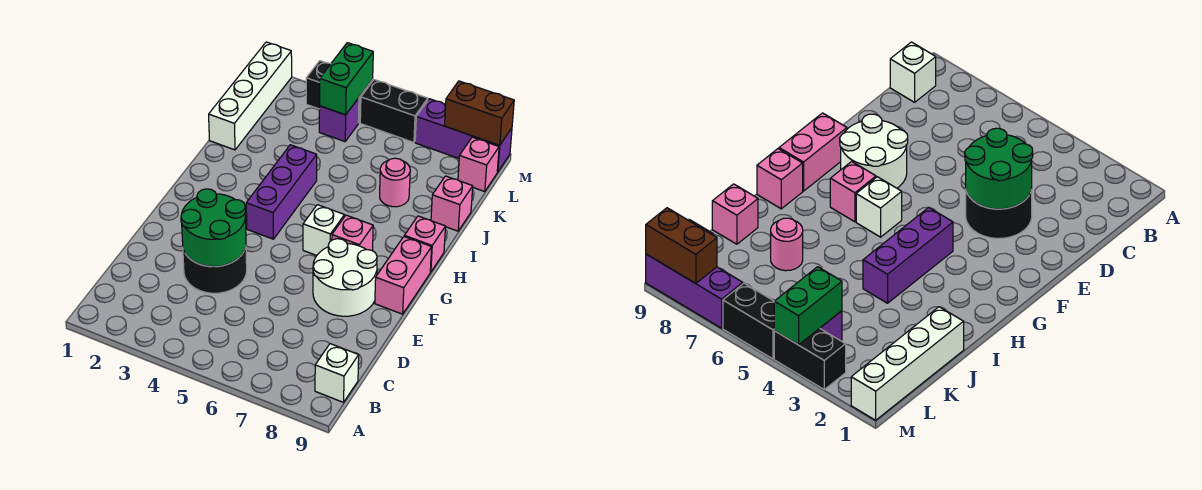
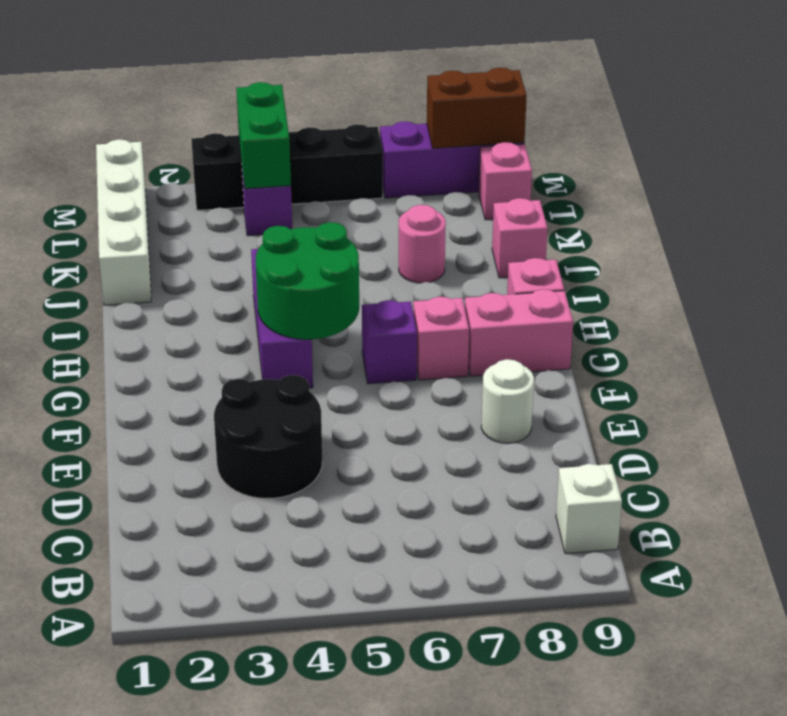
green 2x2 round brick [181,189,246,267] -> green 2x2 round brick moved to [255,222,359,340]
white 2x2 round brick [313,239,377,316] -> white 1x1 round brick [481,359,534,443]
pink 1x2 brick [375,237,432,314] -> pink 1x2 brick turned to [465,289,573,376]
white 1x1 brick [303,205,344,255] -> purple 1x1 brick [362,300,417,384]

